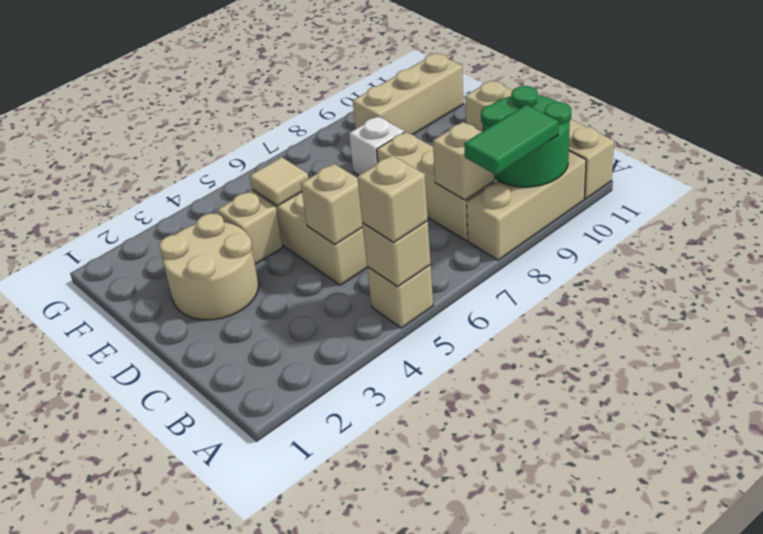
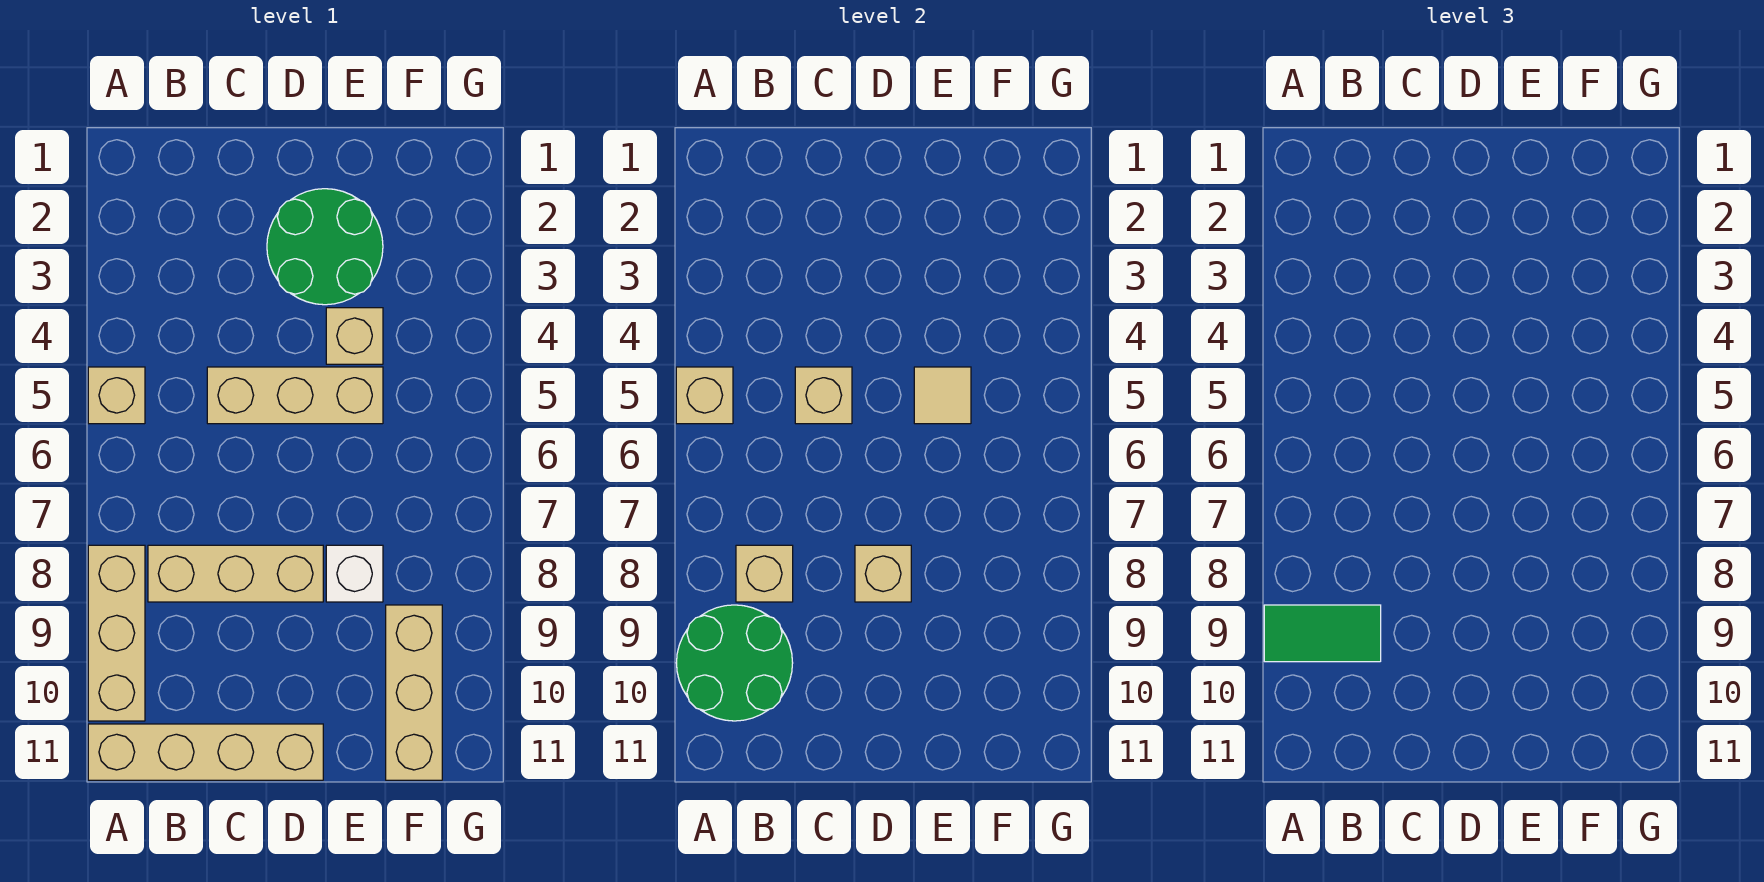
tan 1x1 brick [357,155,428,243] -> tan 1x1 brick moved to [855,545,911,602]
green 1x2 tile [464,105,559,175] -> green 1x2 tile turned to [1264,605,1381,662]
tan 2x2 round brick [159,213,259,320] -> green 2x2 round brick [267,189,383,305]

